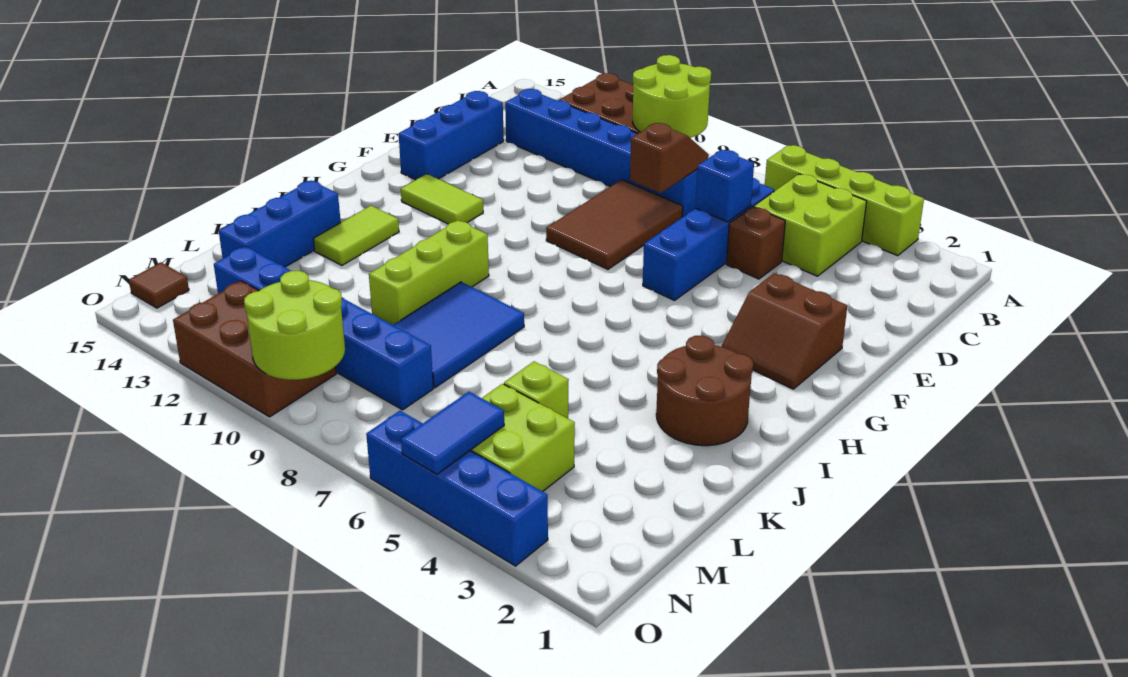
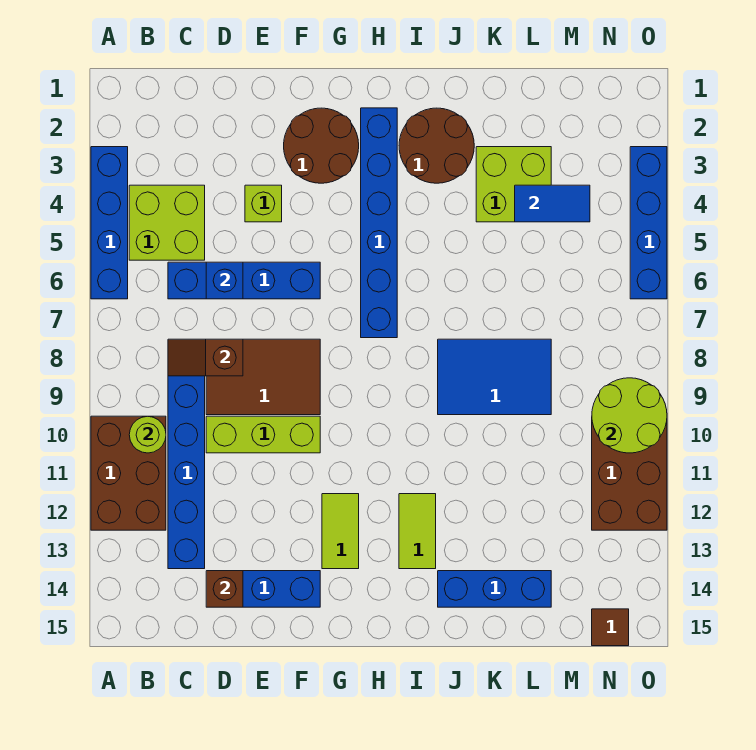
lime 1x4 brick [765,145,924,256] -> blue 1x4 brick [91,147,128,299]
lime 2x2 round brick [633,55,711,138] -> lime 1x1 round brick [129,416,166,453]
brown 1x1 brick [726,207,785,279] -> brown 1x1 brick moved to [206,571,243,607]
brown 2x2 slope [721,273,847,389] -> brown 2x2 round brick [284,108,359,183]
lime 1x3 brick [369,220,489,325] -> lime 1x3 brick moved to [206,416,320,453]
lime 1x2 tile [313,206,399,265] -> lime 1x2 tile turned to [399,494,436,569]
lime 1x1 brick [504,361,569,418] -> lime 1x1 brick moved to [245,185,282,222]
lime 2x2 brick [471,384,575,492] -> lime 2x2 brick moved to [476,147,551,222]
blue 1x6 brick [214,246,433,410] -> blue 1x6 brick moved to [361,108,397,338]
blue 1x2 tile [401,392,504,474] -> blue 1x2 tile moved to [515,185,590,222]

